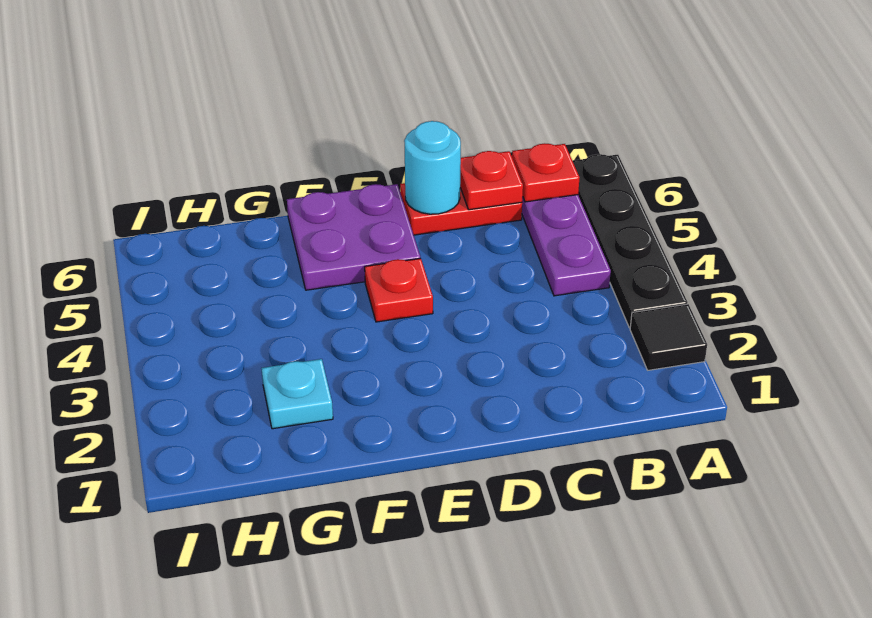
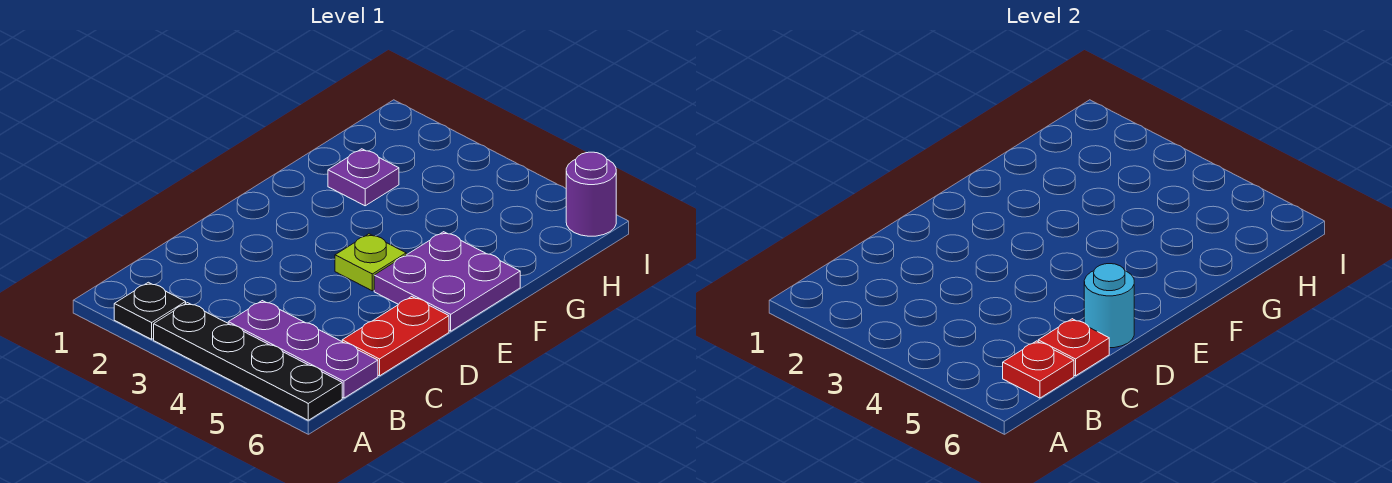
black 1x1 tile [630,304,707,370] -> black 1x1 plate [114,282,186,339]
red 1x1 plate [365,258,433,322] -> lime 1x1 plate [335,234,406,291]
cyan 1x1 plate [261,359,333,429] -> purple 1x1 plate [328,149,399,206]
none -> purple 1x1 round brick [566,152,616,236]

